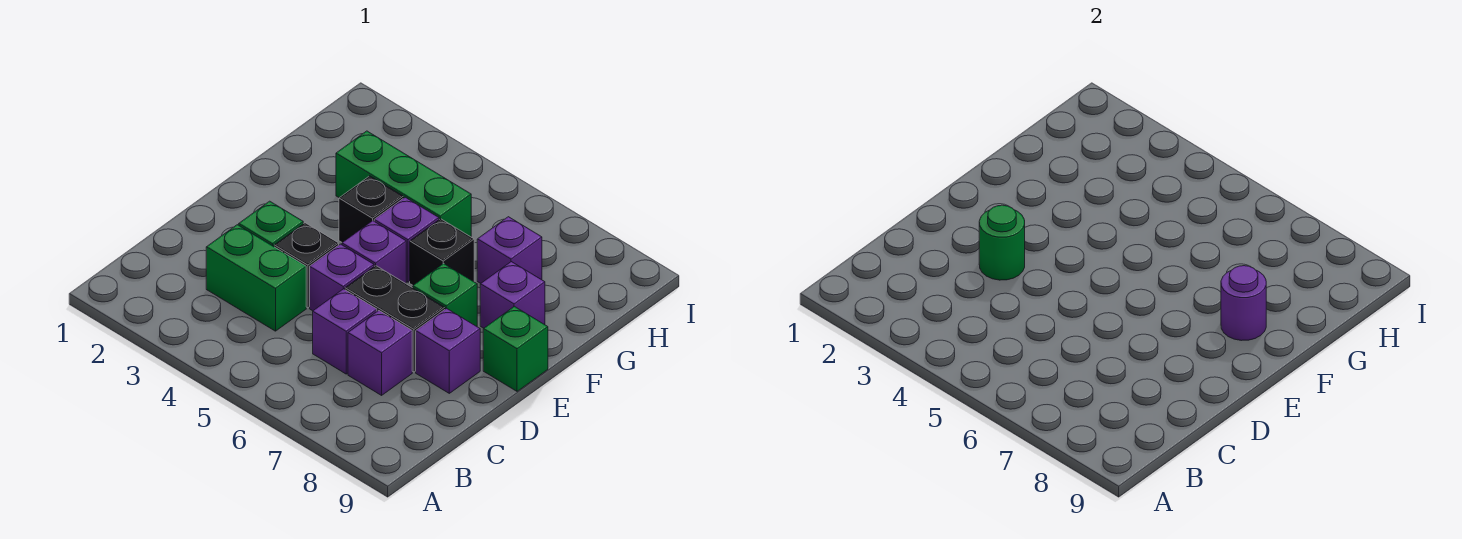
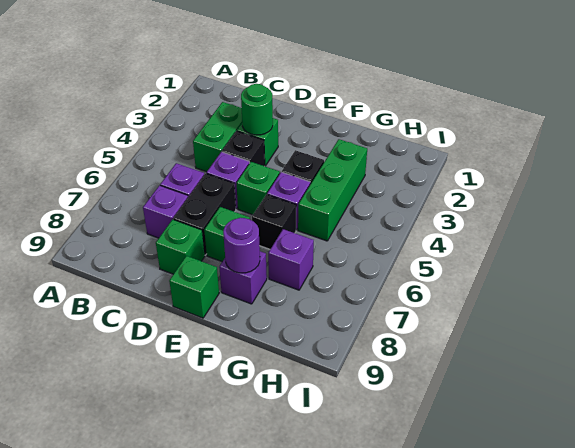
purple 1x1 brick [416,308,480,393] -> green 1x1 brick [156,220,205,274]
purple 1x1 brick [342,221,406,283] -> green 1x1 brick [237,162,280,215]

